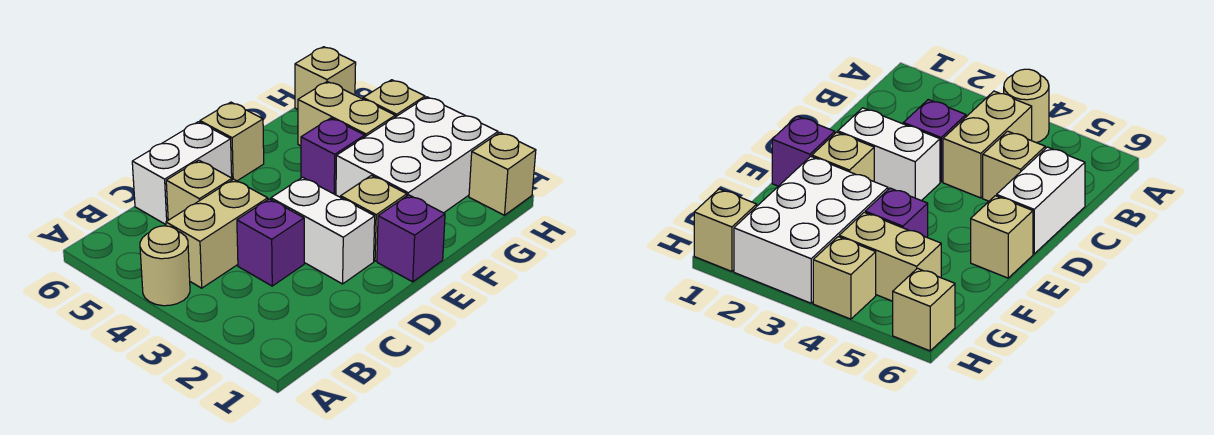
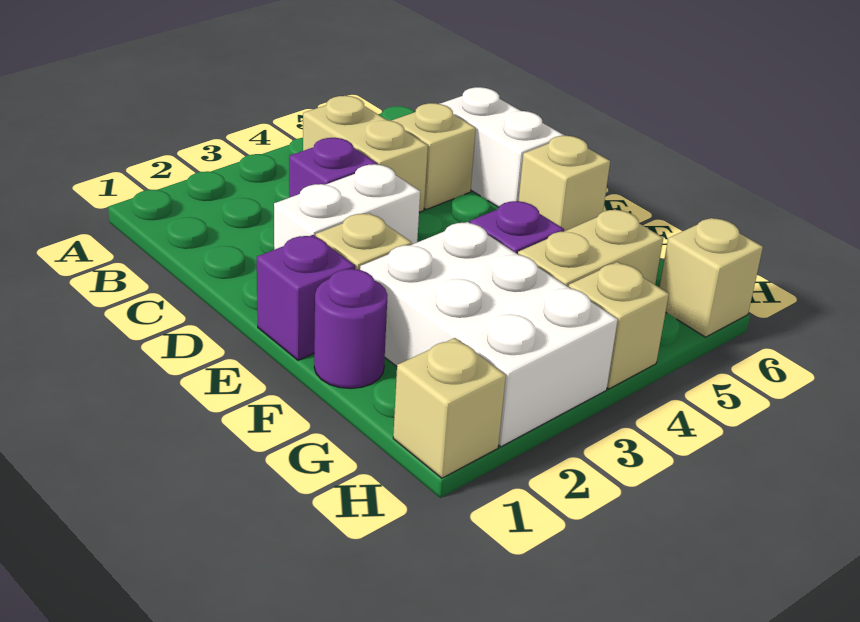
tan 1x1 round brick [140,226,190,306] -> none
none -> purple 1x1 round brick [314,269,387,389]

